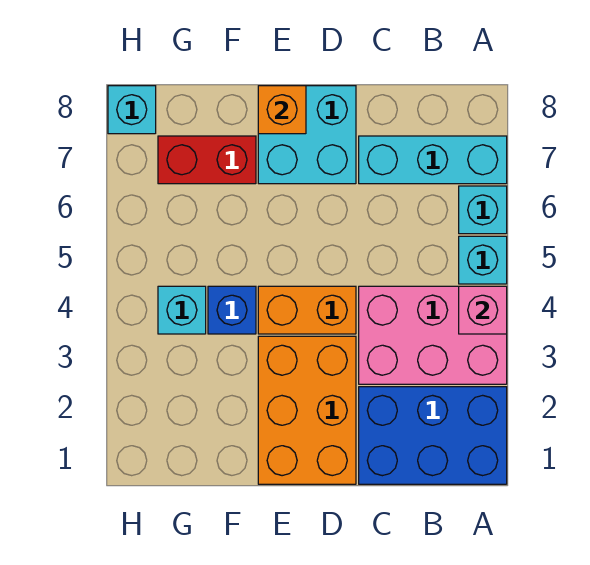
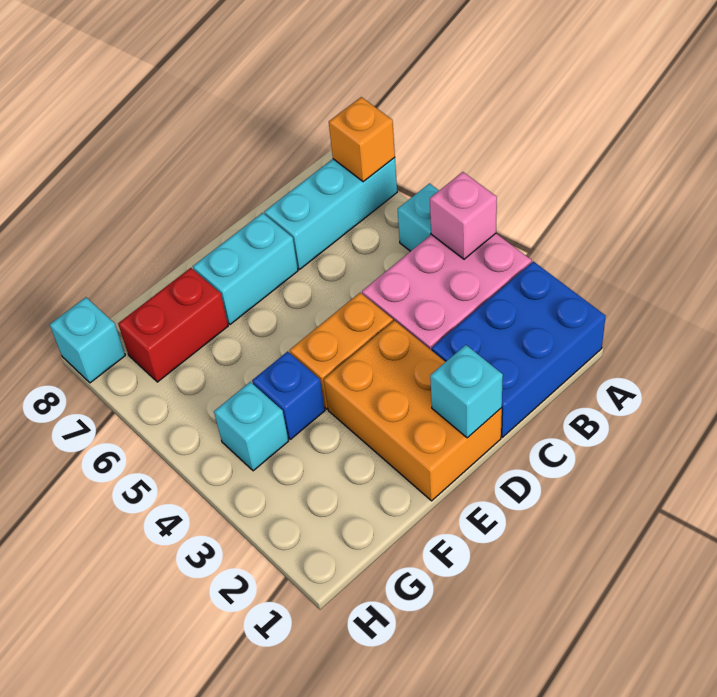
cyan 1x1 brick [459,186,507,234] -> cyan 1x1 brick moved to [430,345,503,438]
cyan 2x2 brick [258,86,356,184] -> cyan 1x2 brick [193,213,298,324]
orange 1x1 brick [258,86,306,134] -> orange 1x1 brick moved to [329,97,395,182]

